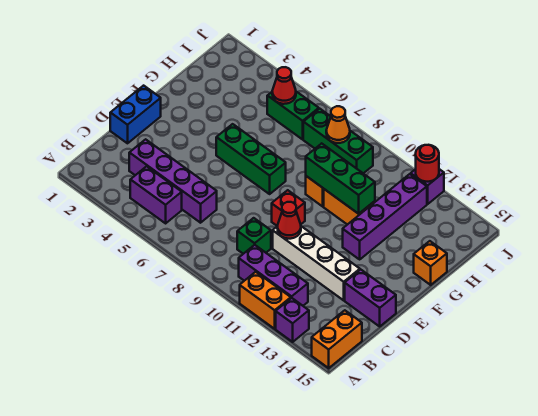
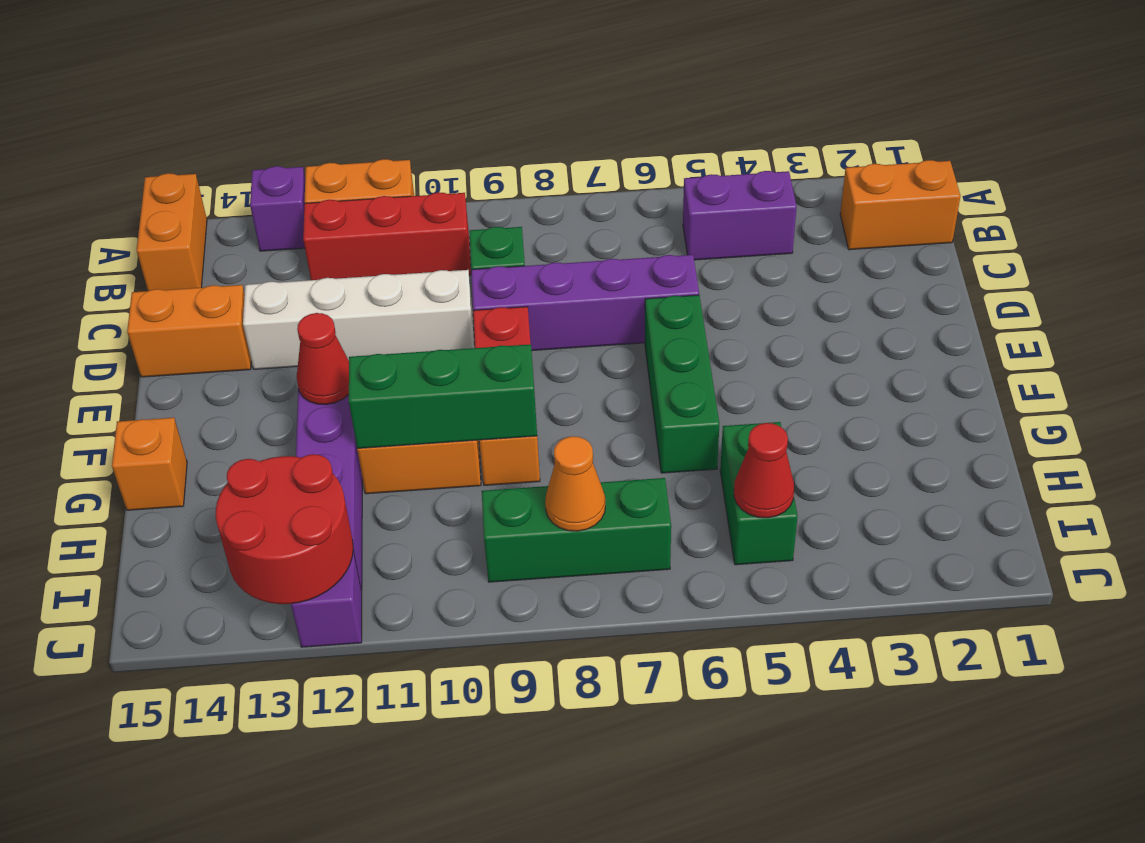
none -> orange 1x2 brick [840,160,961,250]
purple 1x3 brick [239,245,308,306] -> red 1x3 brick [303,192,471,280]
purple 1x4 brick [129,139,217,223] -> purple 1x4 brick moved to [471,255,699,351]
blue 1x2 brick [110,86,161,143] -> none
red 1x1 cone [277,202,301,239] -> red 1x1 cone moved to [297,313,349,405]
purple 1x2 brick [345,270,396,326] -> orange 1x2 brick [127,285,251,377]
green 1x3 brick [216,124,286,194] -> green 1x3 brick turned to [645,295,719,473]
green 1x2 brick [267,92,319,139] -> green 1x2 brick turned to [720,422,798,565]
red 1x1 round brick [416,145,439,182] -> red 2x2 round brick [216,454,353,604]

